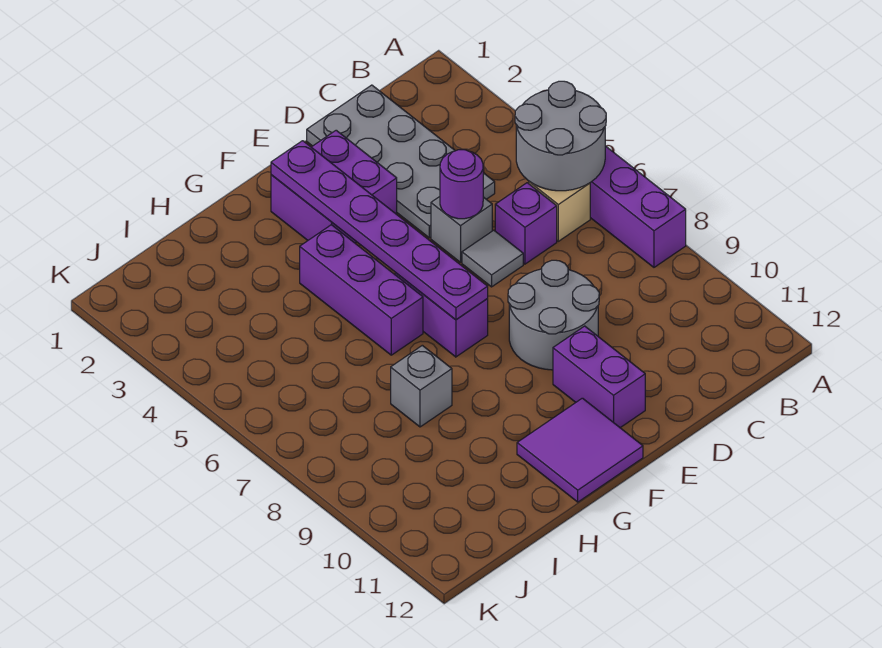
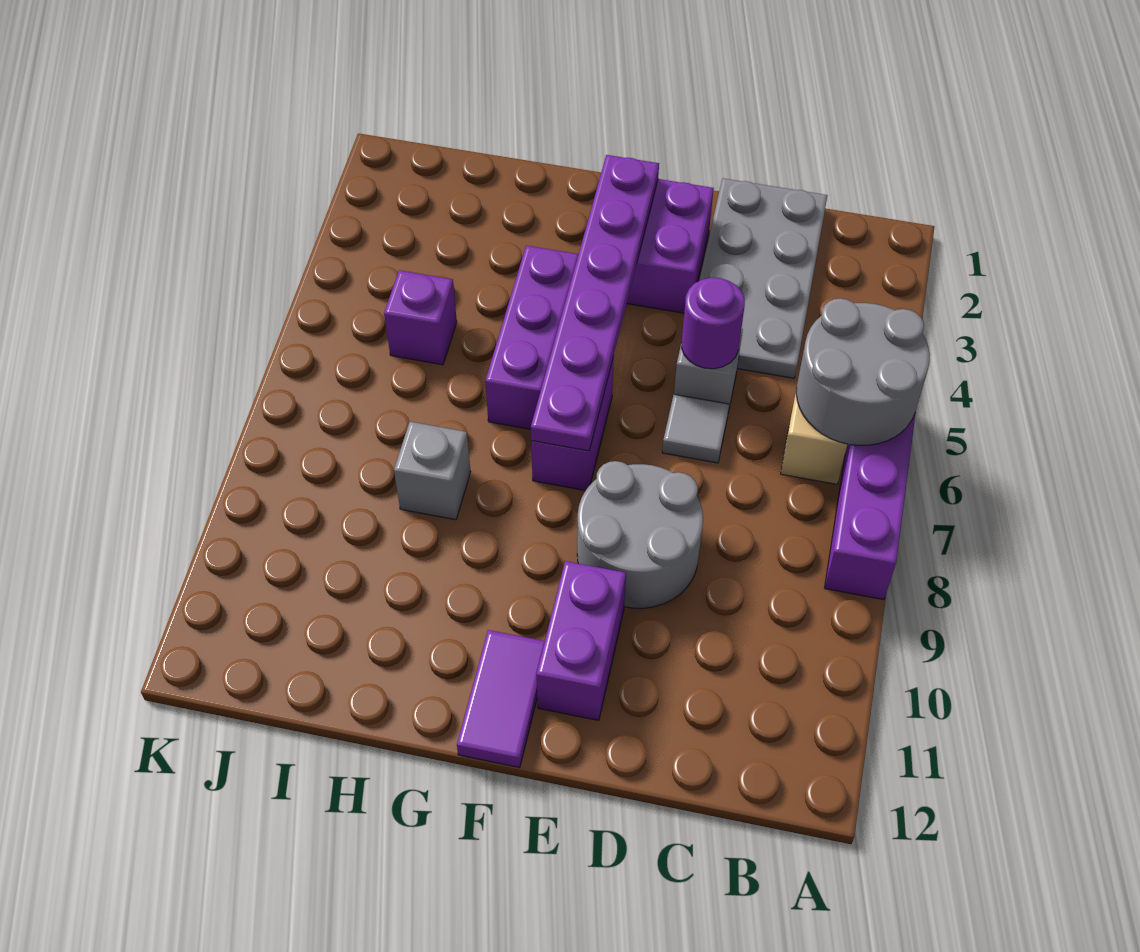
purple 1x1 brick [495,183,557,264] -> purple 1x1 brick moved to [384,270,457,365]
purple 2x2 tile [517,398,643,502] -> purple 1x2 tile [457,630,545,768]

